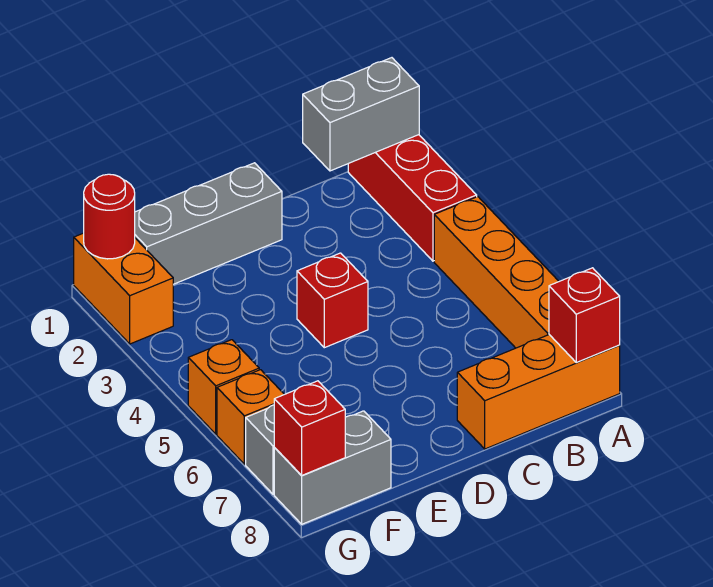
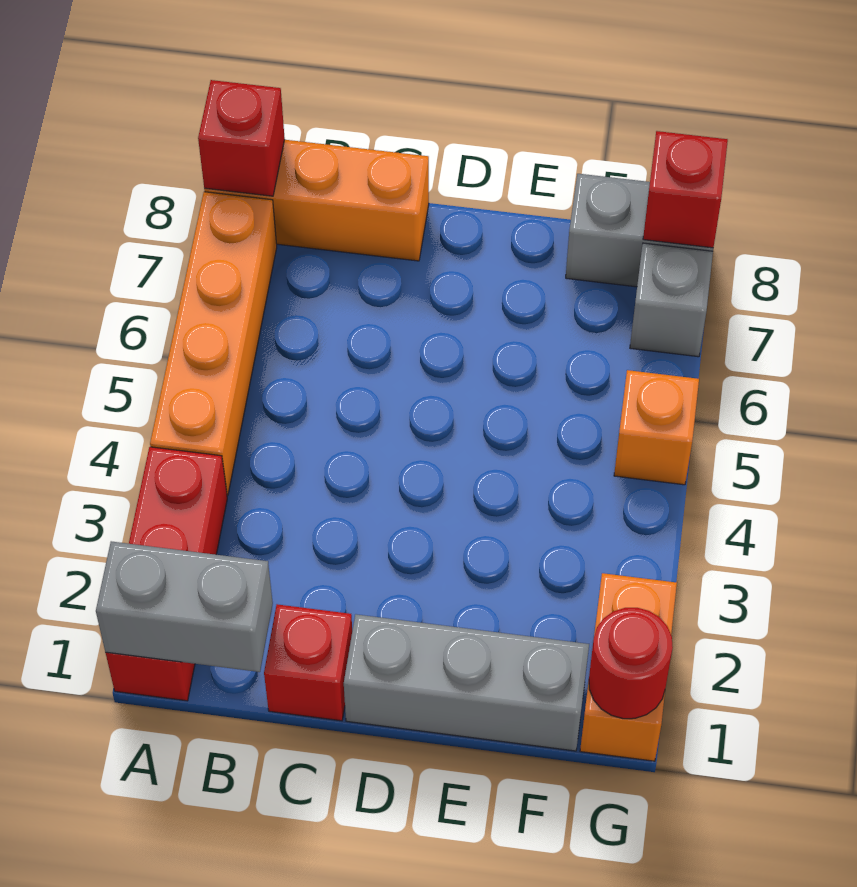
red 1x1 brick [297,253,368,348] -> red 1x1 brick moved to [264,604,352,721]
orange 1x1 brick [217,370,284,464] -> none

